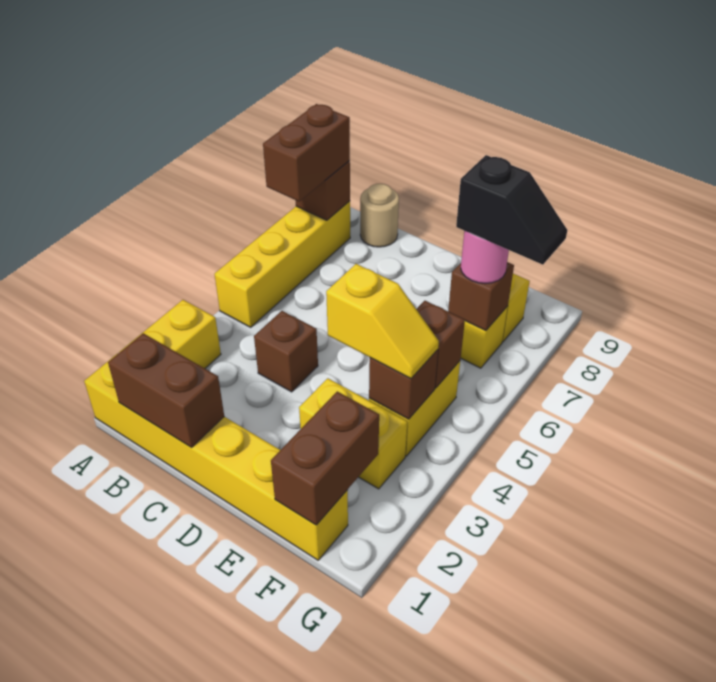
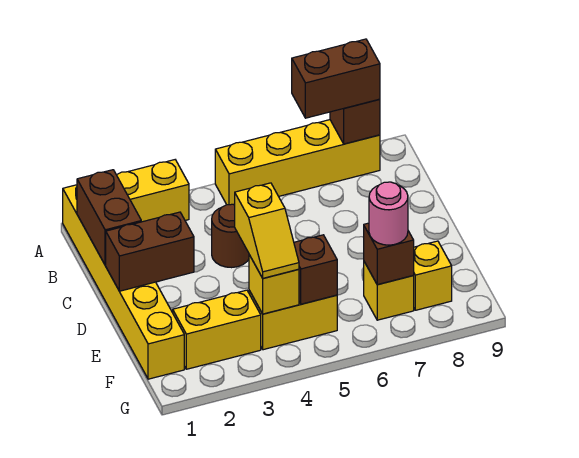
tan 1x1 round brick [360,184,399,247] -> none
brown 1x1 brick [254,311,318,392] -> brown 1x1 round brick [212,204,249,268]
yellow 1x2 brick [299,378,407,489] -> yellow 1x2 brick turned to [173,290,261,369]
brown 1x2 brick [271,391,379,525] -> brown 1x2 brick moved to [106,212,194,291]
brown 1x1 brick [369,350,438,419] -> yellow 1x1 brick [249,255,299,314]
black 1x2 slope [456,155,567,265] -> none

